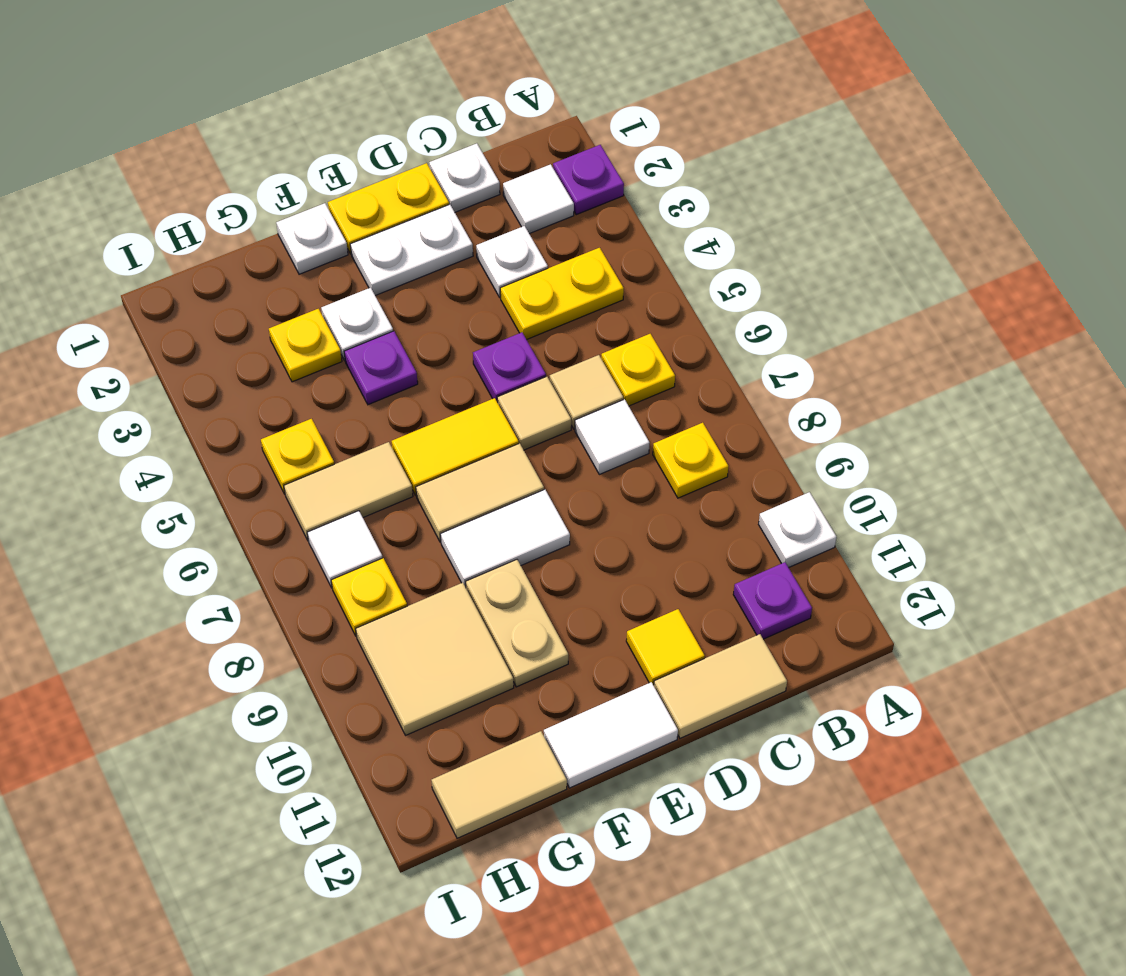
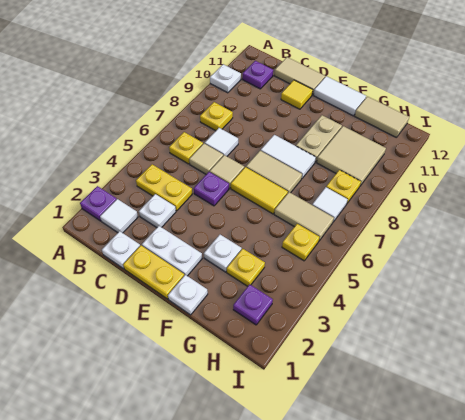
purple 1x1 plate [344,331,418,405] -> purple 1x1 plate moved to [233,284,273,325]

